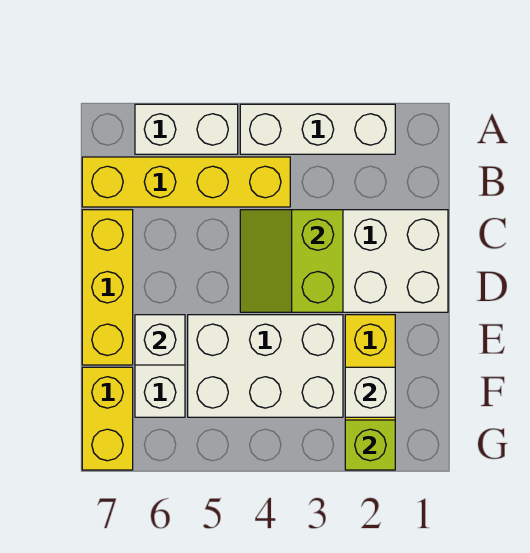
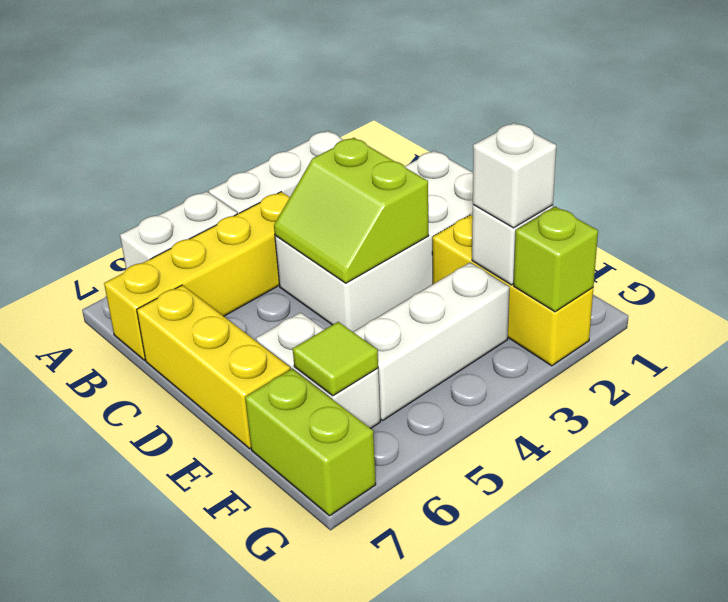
white 2x3 brick [188,315,343,417] -> white 1x3 brick [354,263,510,420]
white 1x1 brick [135,315,185,365] -> white 1x1 brick moved to [473,123,556,228]
none -> lime 1x1 tile [293,322,378,396]
yellow 1x2 brick [82,367,133,470] -> lime 1x2 brick [245,369,376,516]

